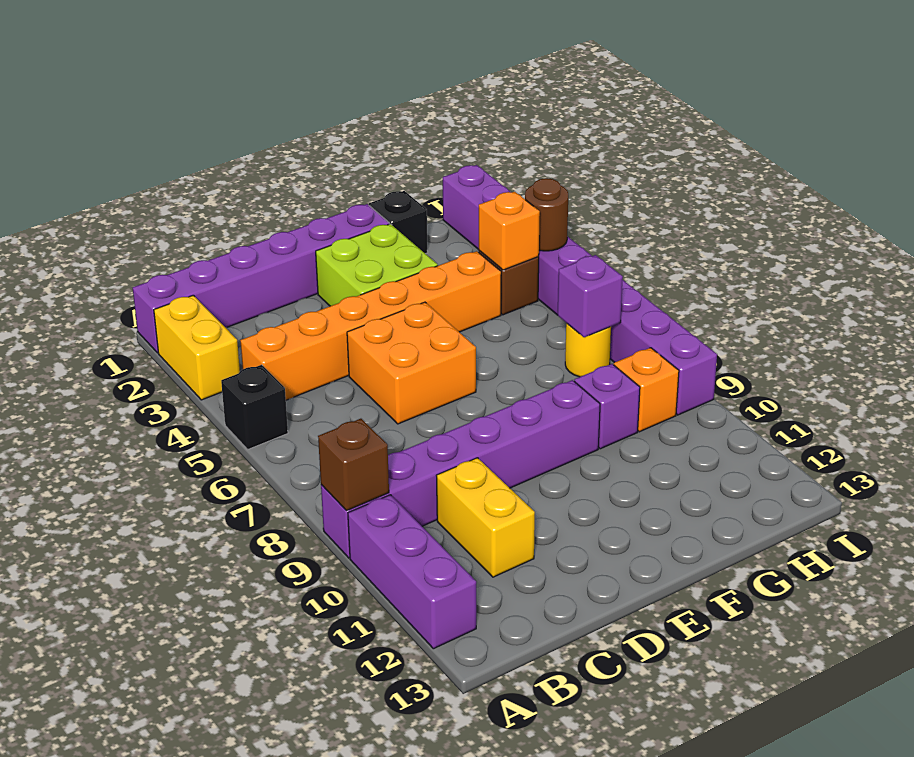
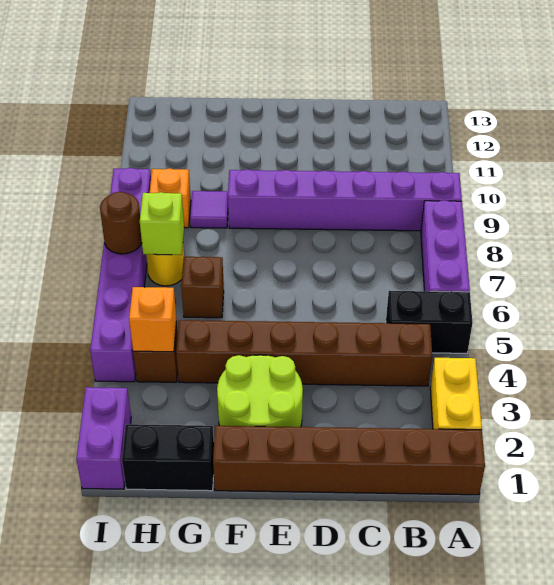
purple 1x6 brick [133,204,389,353] -> brown 1x6 brick [213,426,485,495]
black 1x1 brick [221,365,288,449] -> black 1x2 brick [386,291,473,353]
brown 1x1 brick [318,419,389,511] -> brown 1x1 brick moved to [181,257,224,318]
purple 1x3 brick [348,495,476,649] -> purple 1x3 brick moved to [421,200,470,292]
orange 1x6 brick [240,251,501,400] -> brown 1x6 brick [176,320,432,386]
yellow 1x2 brick [436,458,535,577] -> none
orange 2x2 brick [347,302,476,424] -> none
lime 2x2 brick [316,224,438,306] -> lime 2x2 round brick [217,355,303,427]
black 1x1 brick [369,191,428,254] -> black 1x2 brick [122,424,214,491]
purple 1x1 brick [574,364,640,449] -> purple 1x1 tile [190,191,228,228]
purple 1x1 brick [558,255,623,337] -> lime 1x1 brick [140,192,184,255]
brown 1x1 round brick [525,178,568,251] -> brown 1x1 round brick moved to [100,192,142,254]

